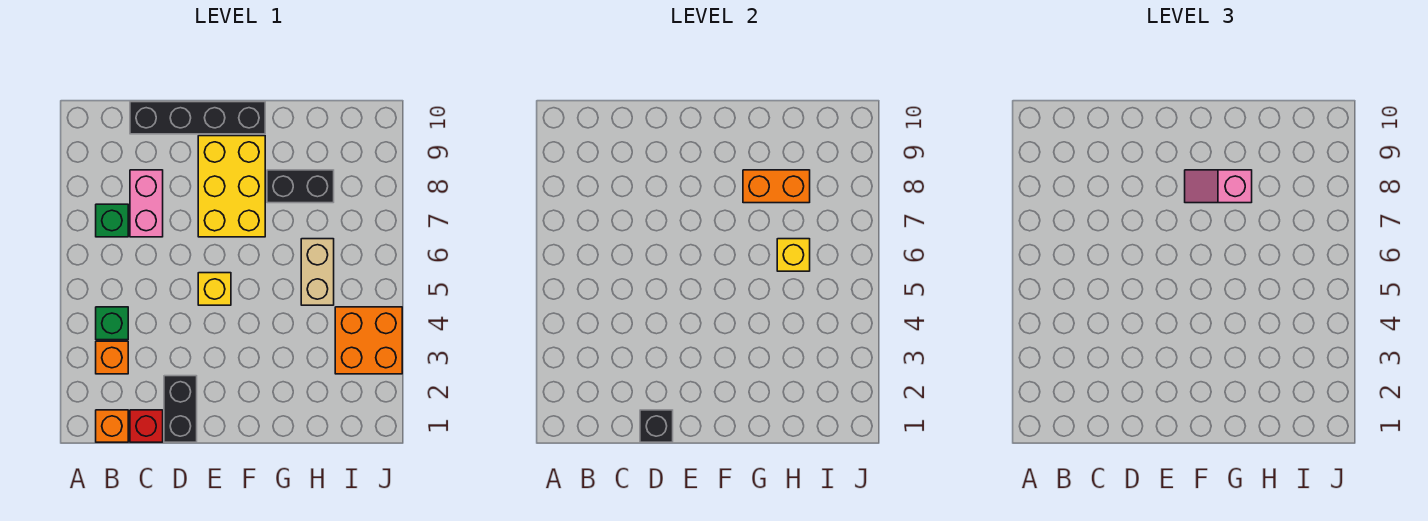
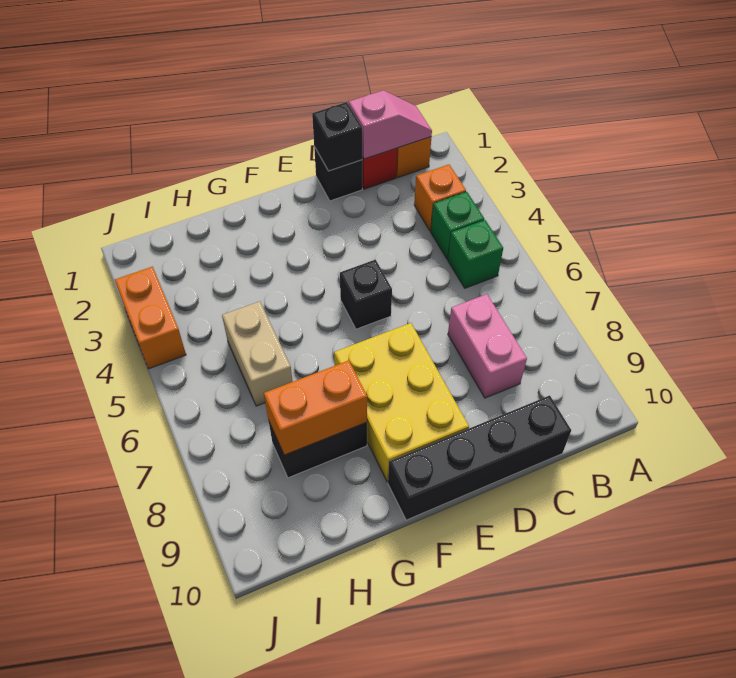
green 1x1 brick [96,204,128,237] -> green 1x1 brick moved to [448,220,503,288]
black 1x2 brick [164,376,197,442] -> black 1x1 brick [314,147,362,201]
yellow 1x1 brick [198,273,231,305] -> black 1x1 brick [340,260,392,329]
pink 1x2 slope [1185,170,1252,203] -> pink 1x2 slope moved to [349,90,432,159]
yellow 1x1 brick [777,239,810,271] -> none
orange 2x2 brick [335,307,402,374] -> orange 1x2 brick [115,267,186,369]

